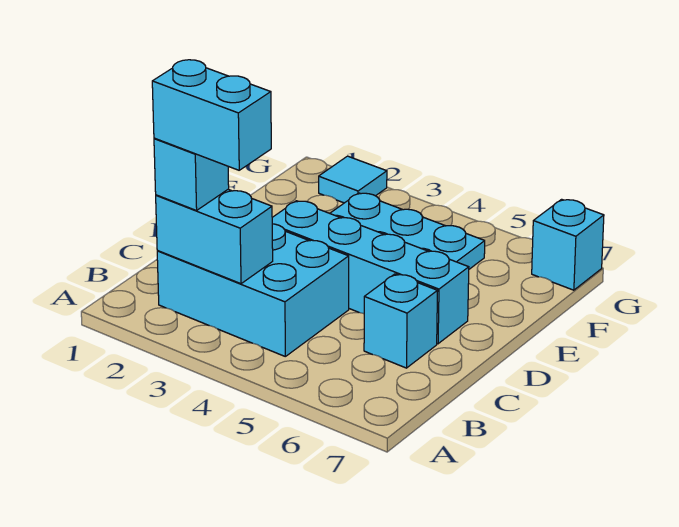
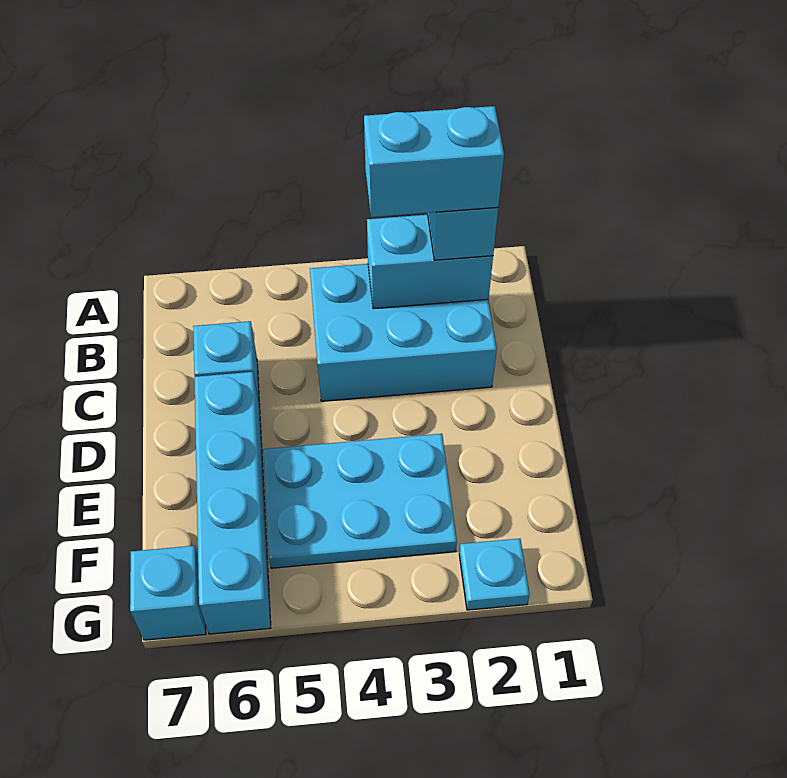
cyan 1x4 brick [272,201,469,344] -> cyan 1x4 brick turned to [194,372,271,634]
cyan 1x1 tile [319,156,387,203] -> cyan 1x1 plate [459,539,530,610]

